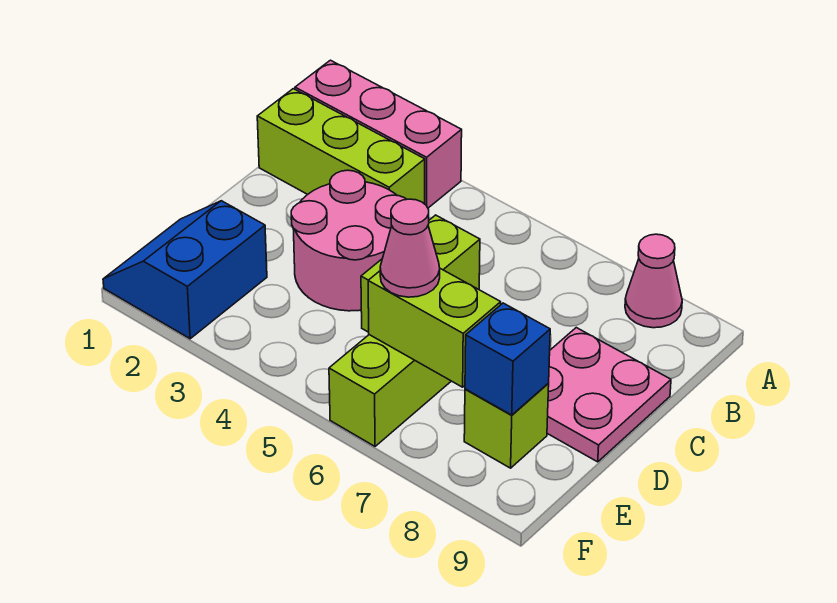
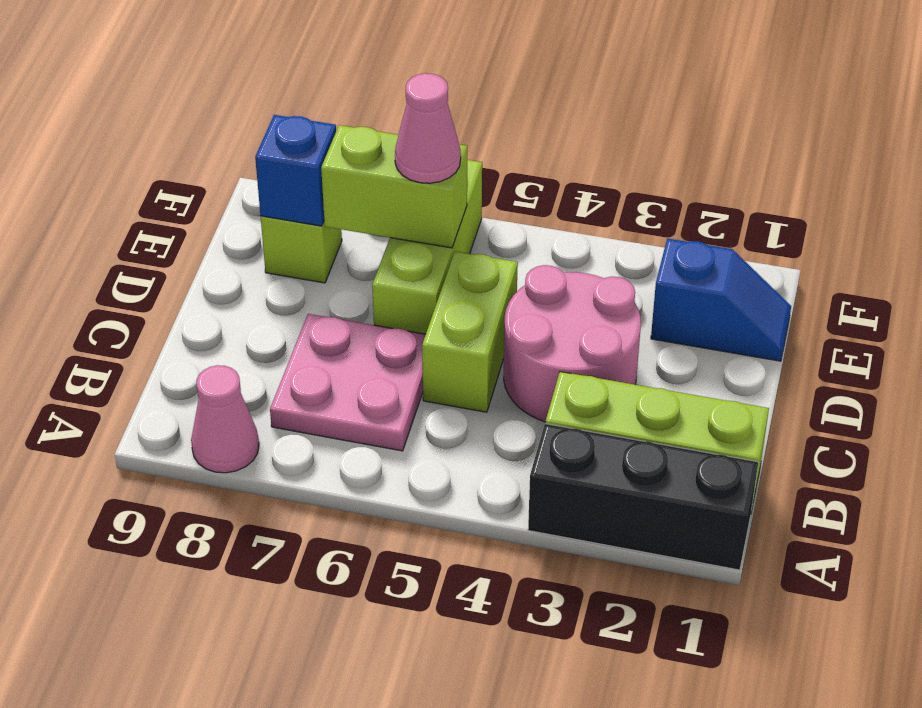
pink 1x3 brick [295,60,462,208] -> black 1x3 brick [528,424,758,570]
pink 2x2 plate [547,328,671,462] -> pink 2x2 plate moved to [270,314,426,451]
blue 2x2 slope [103,201,267,339] -> blue 1x2 slope [651,239,791,361]

